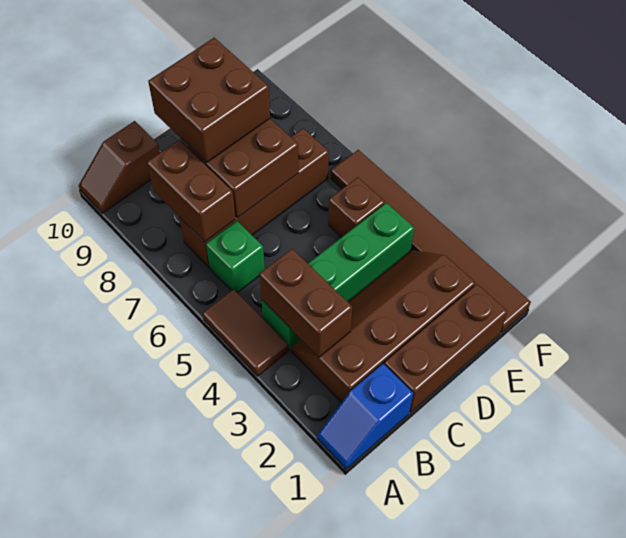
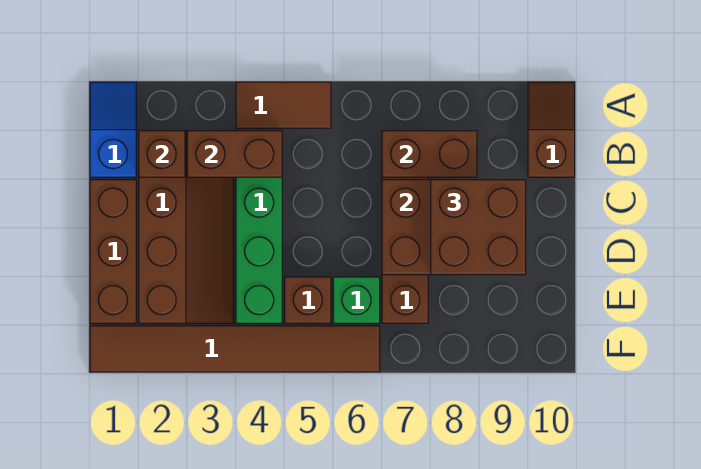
none -> brown 1x1 brick [139,131,185,177]
green 1x1 brick [206,221,265,292] -> green 1x1 brick moved to [333,277,380,323]

